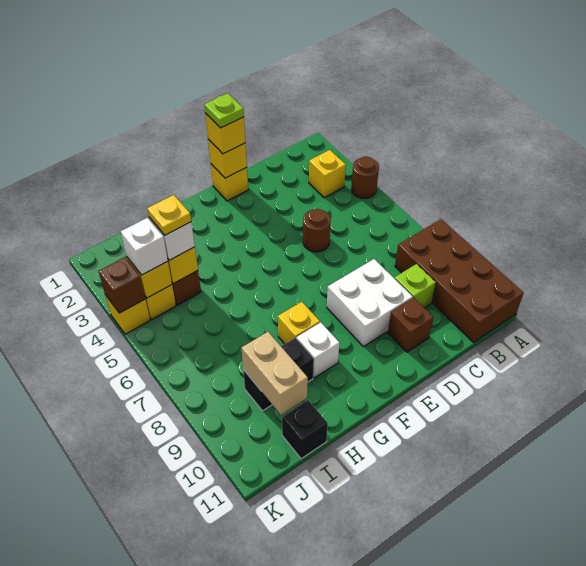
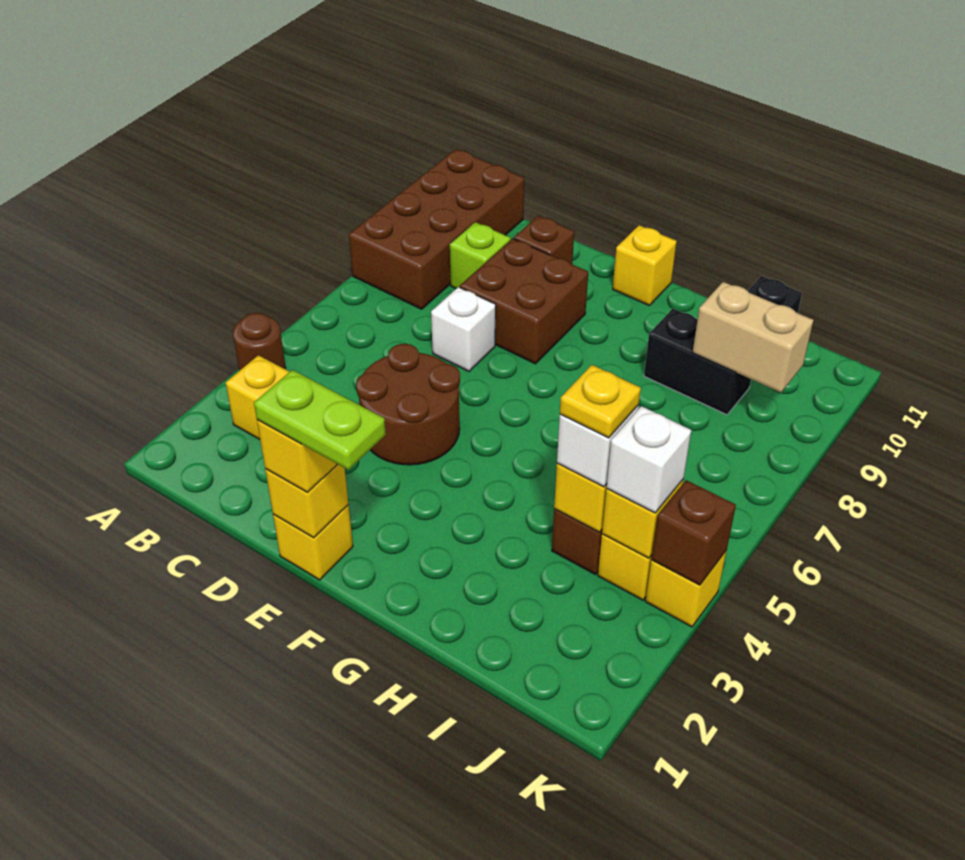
brown 1x1 round brick [303,209,331,252] -> brown 2x2 round brick [356,344,460,465]
white 2x2 brick [327,259,413,347] -> brown 2x2 brick [460,238,588,364]
lime 1x1 plate [204,93,244,128] -> lime 1x2 plate [254,370,386,470]
yellow 1x1 brick [278,302,320,344] -> yellow 1x1 brick moved to [613,225,677,306]
white 1x1 brick [296,322,339,378] -> white 1x1 brick moved to [431,287,496,371]
tan 1x2 brick [242,332,308,415] -> tan 1x2 brick turned to [693,282,814,392]

